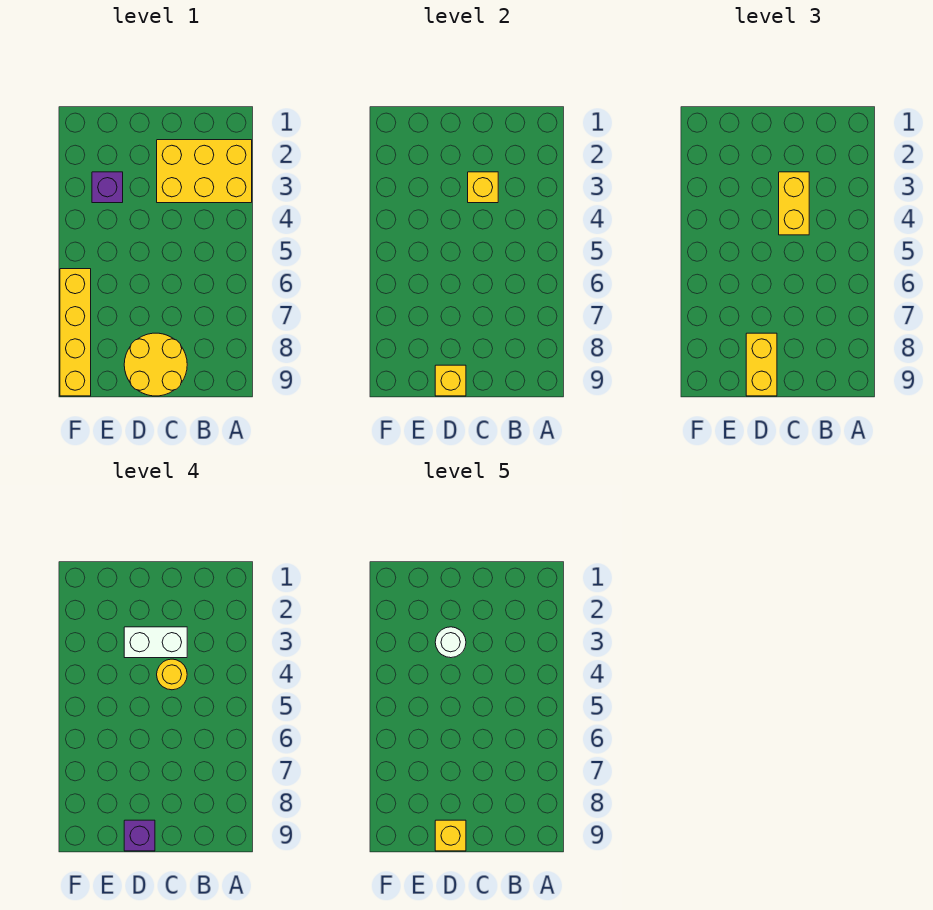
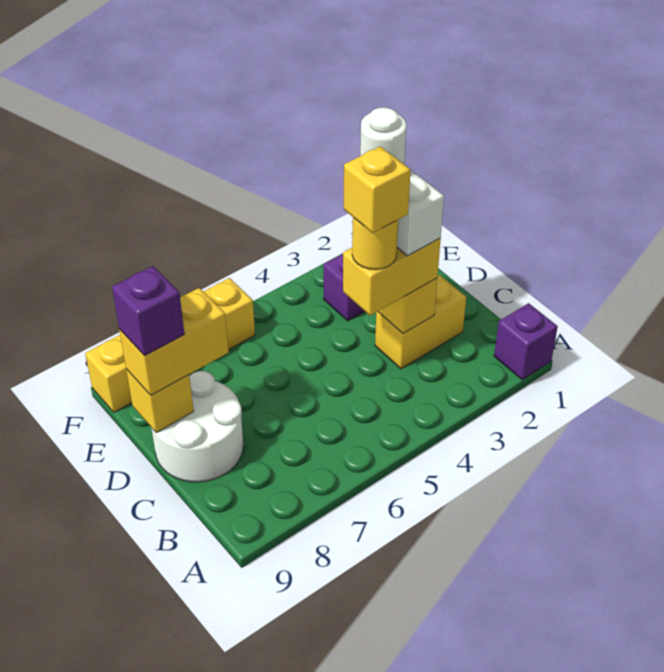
none -> purple 1x1 brick [494,303,558,380]
yellow 2x3 brick [157,140,252,203] -> yellow 1x2 brick [375,275,466,369]
yellow 2x2 round brick [124,333,187,396] -> white 2x2 round brick [151,371,243,482]
yellow 1x1 brick [435,820,466,851] -> yellow 1x1 brick moved to [344,146,411,233]

